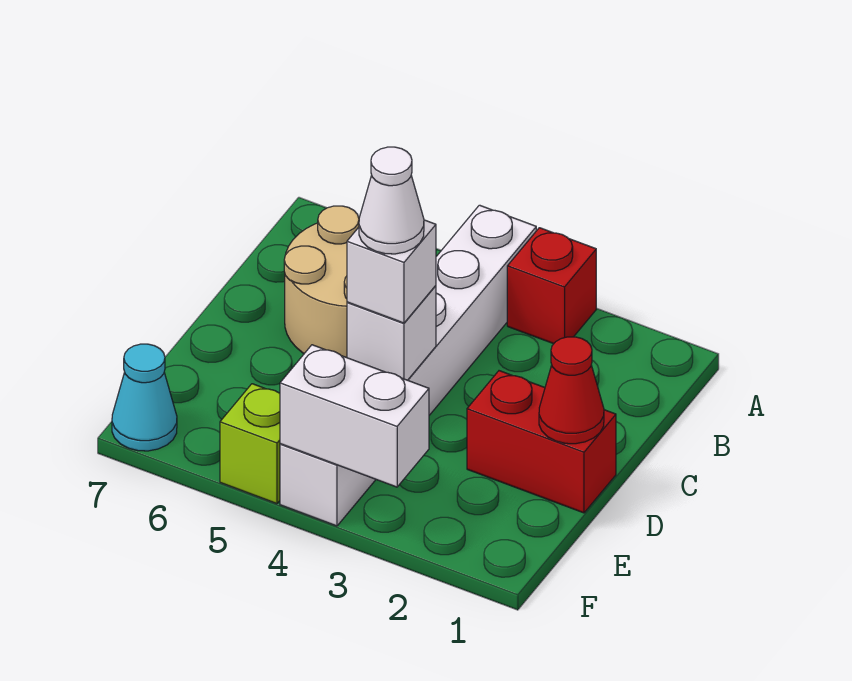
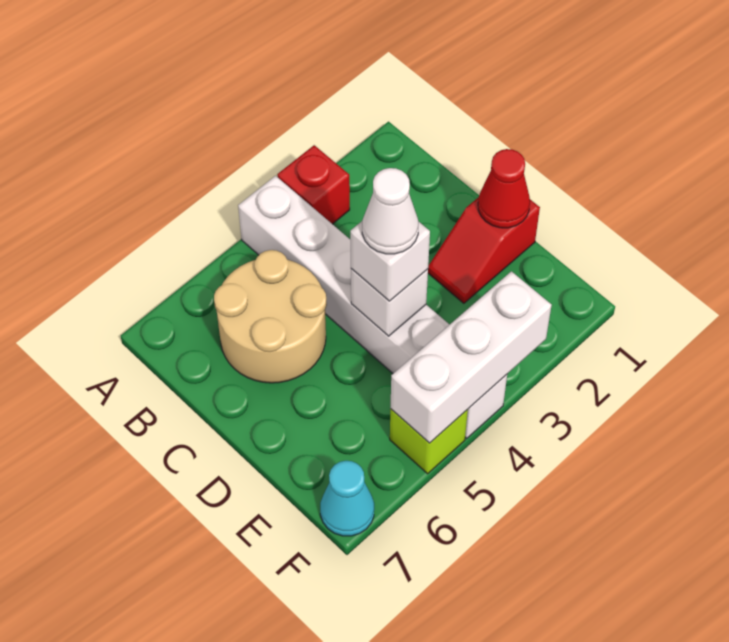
red 1x2 brick [467,371,616,513] -> red 1x2 slope [428,197,540,303]
white 1x2 brick [280,345,429,487] -> white 1x3 brick [391,271,552,443]

